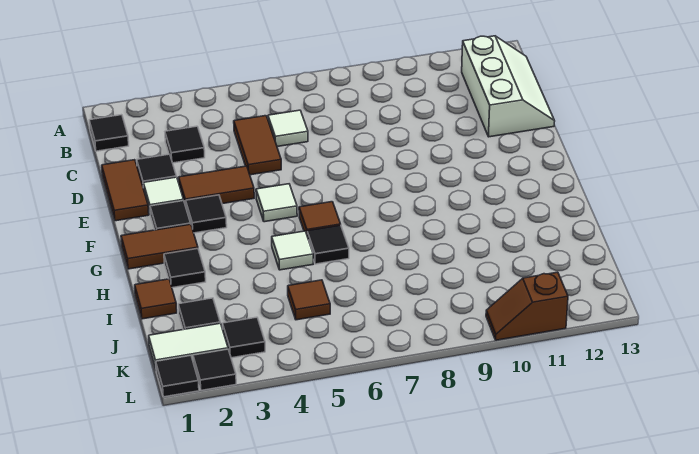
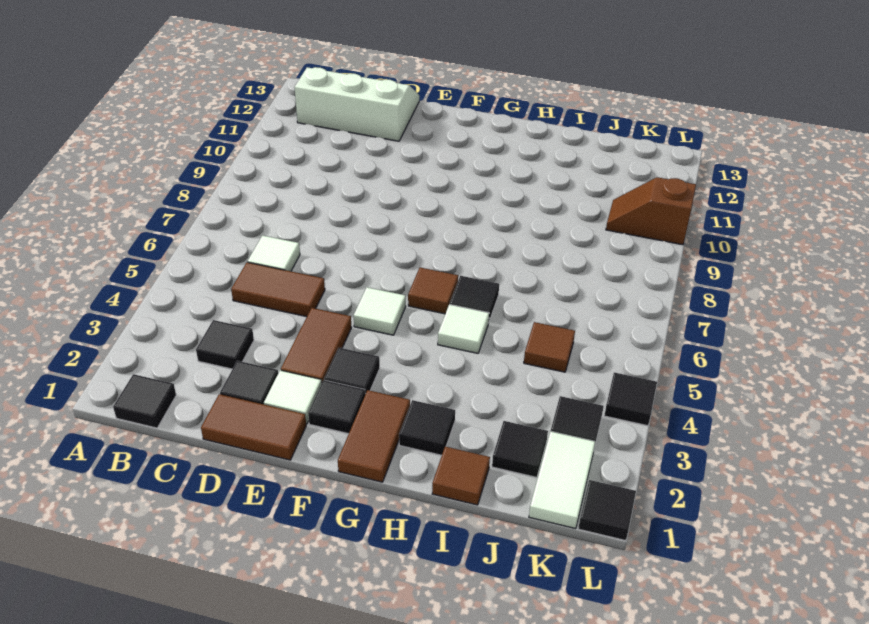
black 1x1 tile [193,349,236,390] -> black 1x1 tile moved to [604,372,657,426]
brown 1x2 slope [486,272,568,340] -> brown 1x2 slope turned to [606,177,696,245]

